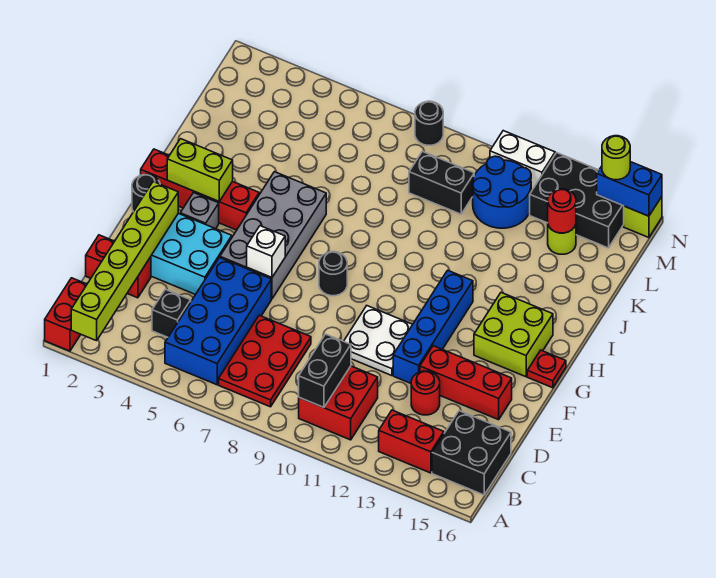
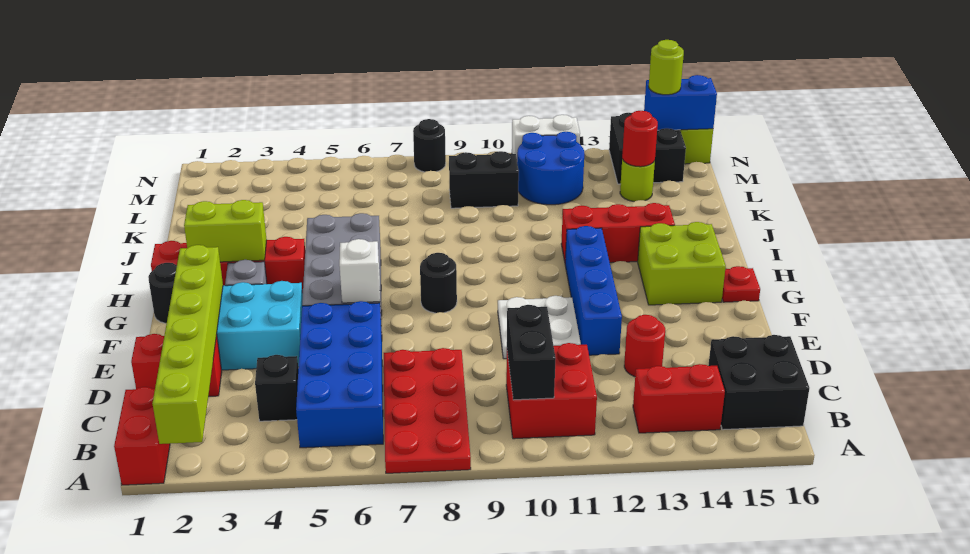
red 2x3 plate [219,315,311,407] -> red 2x4 plate [384,348,471,473]
red 1x3 brick [420,346,512,420] -> red 1x3 brick moved to [561,203,675,263]
black 2x3 brick [530,153,624,248] -> black 2x2 brick [609,113,686,184]

